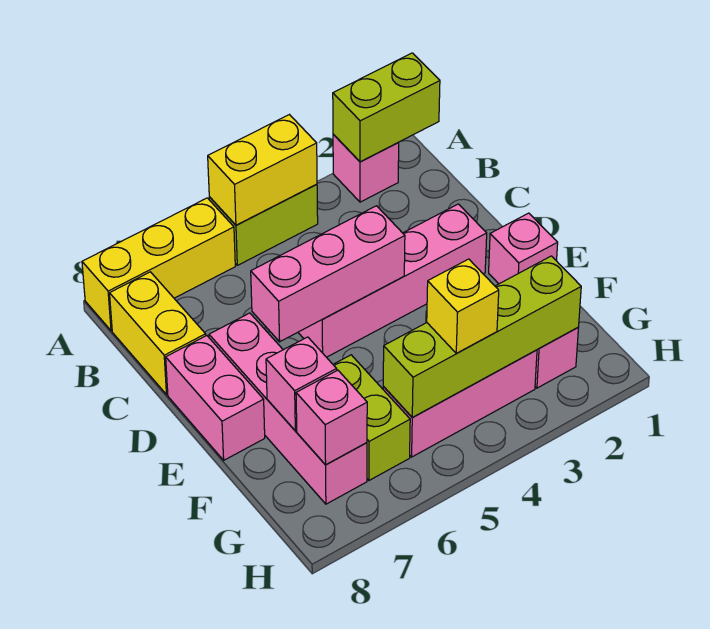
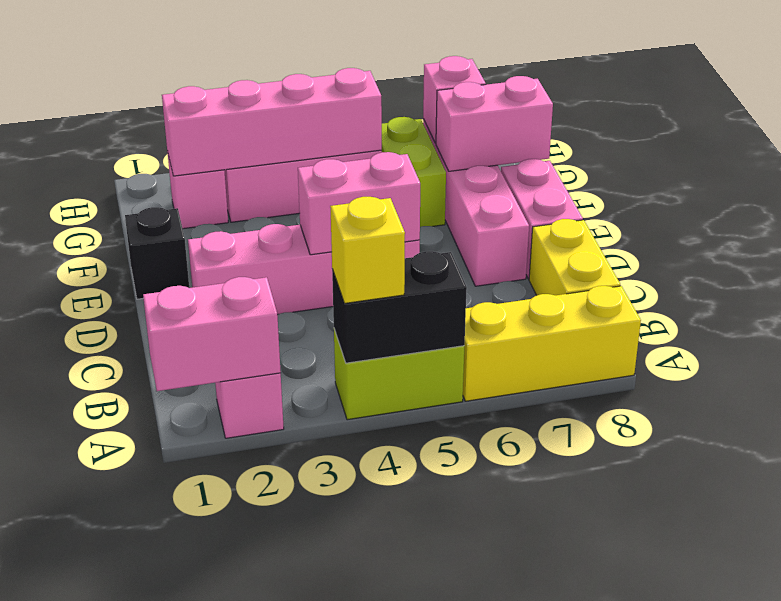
lime 1x2 brick [333,53,440,162] -> pink 1x2 brick [143,277,281,391]
yellow 1x2 brick [208,115,317,225] -> black 1x2 brick [332,251,467,363]
pink 1x3 brick [251,206,405,342] -> pink 1x2 brick [298,152,420,255]
pink 1x1 brick [489,213,558,284] -> black 1x1 brick [125,207,189,299]
pink 1x1 brick [266,337,337,431] -> pink 1x2 brick [436,76,553,171]
lime 1x4 brick [383,256,581,417] -> pink 1x4 brick [162,68,382,176]
yellow 1x1 brick [427,259,499,353] -> yellow 1x1 brick moved to [330,197,405,303]

